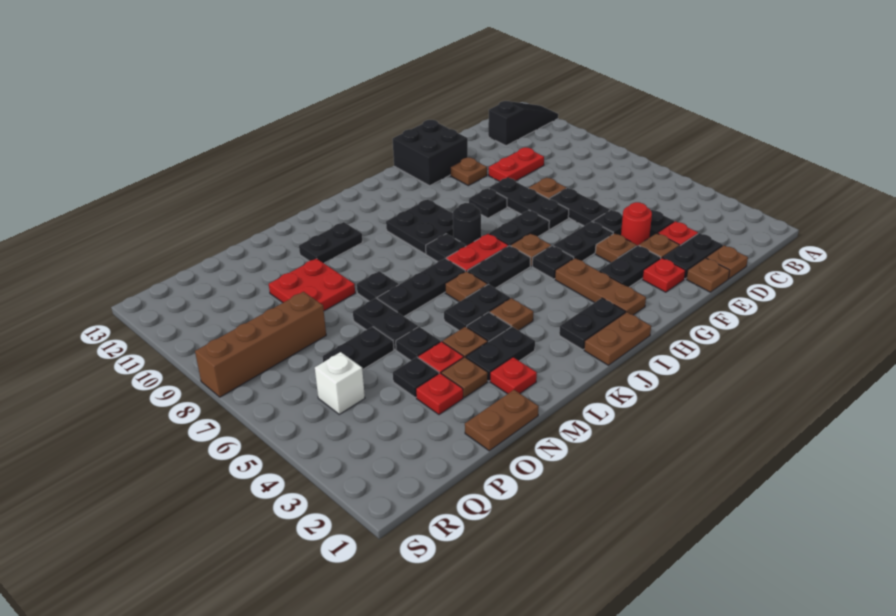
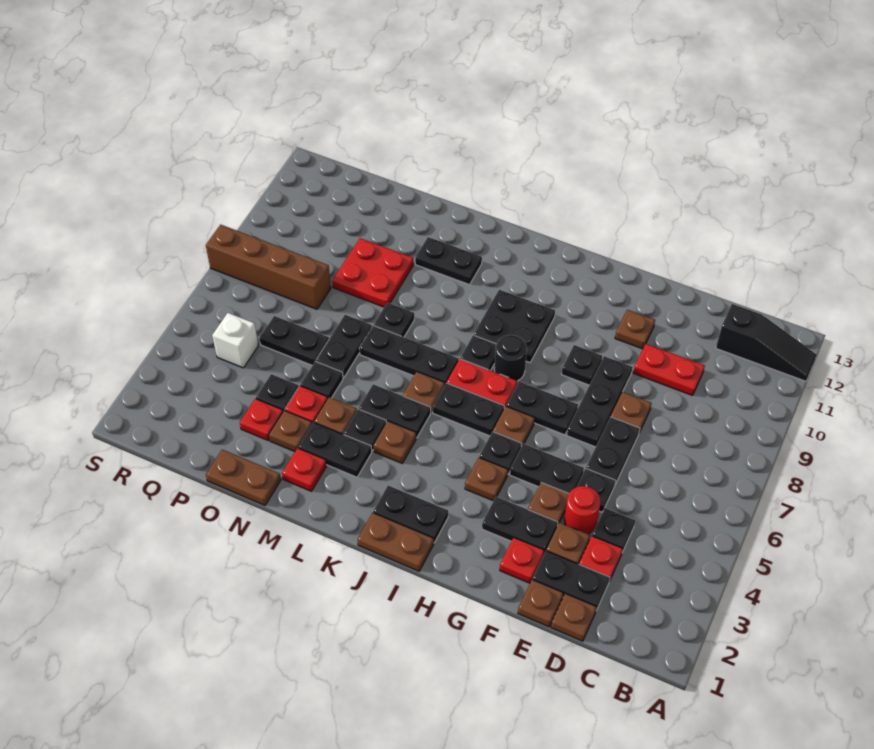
black 2x2 brick [393,120,468,186] -> none
brown 1x3 plate [555,258,646,315] -> brown 1x1 plate [465,458,508,501]

